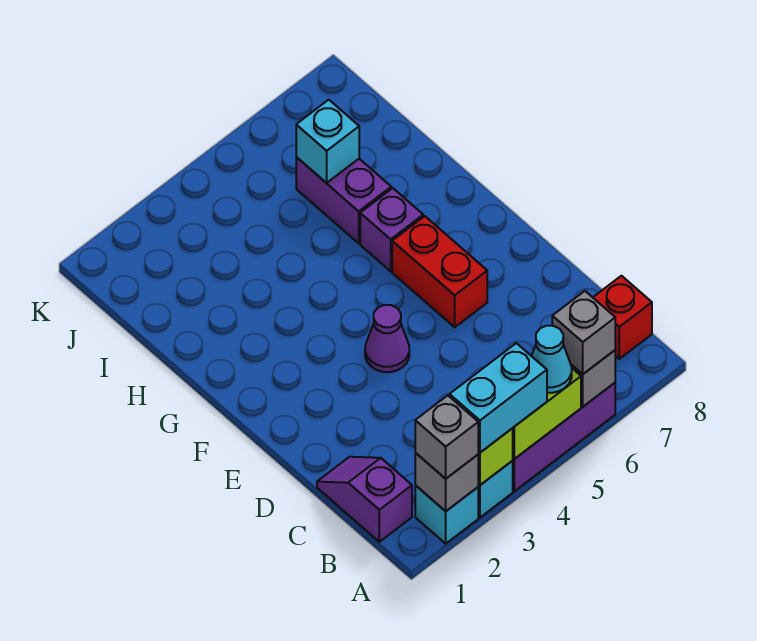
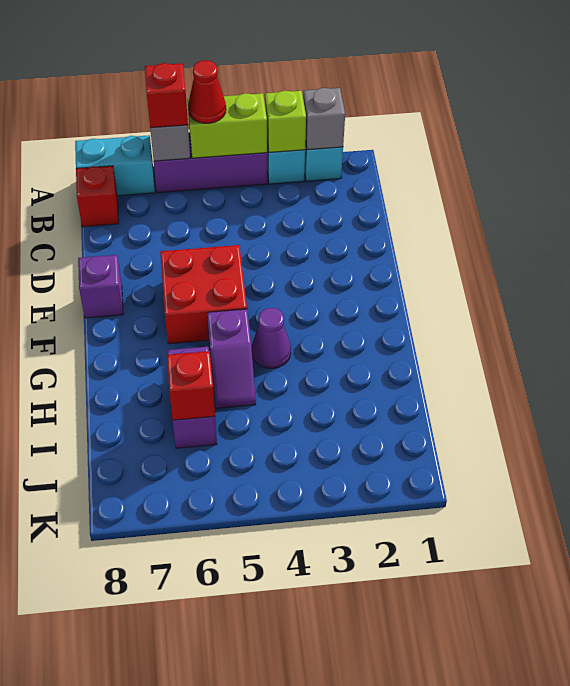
grey 1x1 brick [415,396,478,479] -> none
cyan 1x2 brick [450,343,547,452] -> cyan 1x2 brick moved to [75,135,155,196]
cyan 1x1 cone [532,326,572,393] -> red 1x1 cone [188,60,226,123]
grey 1x1 brick [552,291,615,374] -> red 1x1 brick [145,63,188,128]
purple 1x2 slope [317,457,412,542] -> purple 1x2 slope moved to [207,309,256,408]
purple 1x1 cone [365,305,409,372] -> purple 1x1 cone moved to [252,308,291,368]
red 1x2 brick [392,216,487,327] -> red 2x2 brick [160,245,247,344]
purple 1x1 brick [360,188,423,271] -> purple 1x1 brick moved to [78,255,123,318]
cyan 1x1 brick [296,100,359,183] -> red 1x1 brick [167,351,215,420]

